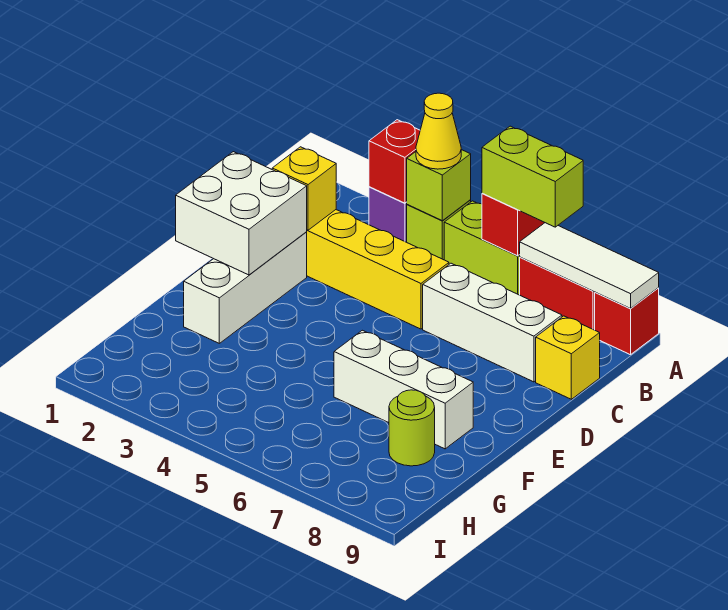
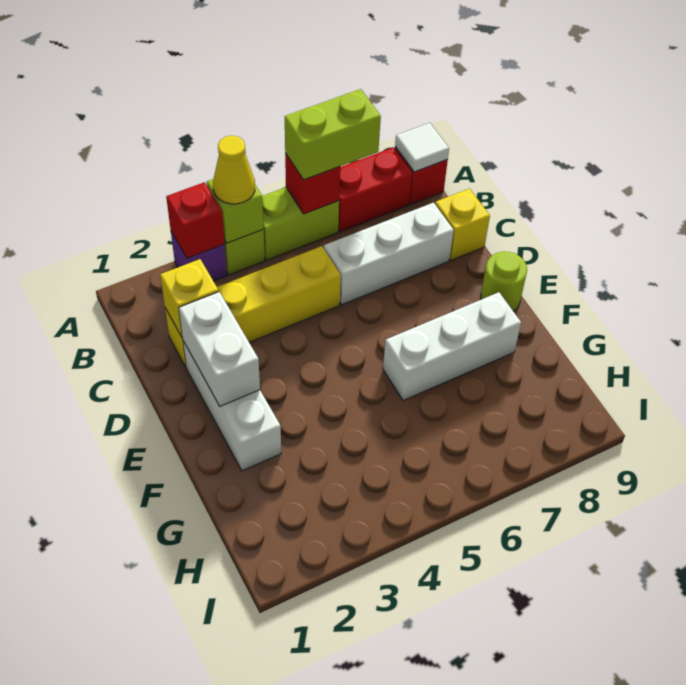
white 1x3 tile [520,223,659,308] -> white 1x1 tile [395,123,449,172]
white 2x2 brick [176,152,307,275] -> white 1x2 brick [179,292,260,406]
lime 1x1 round brick [389,390,435,466] -> lime 1x1 round brick moved to [481,252,527,311]

